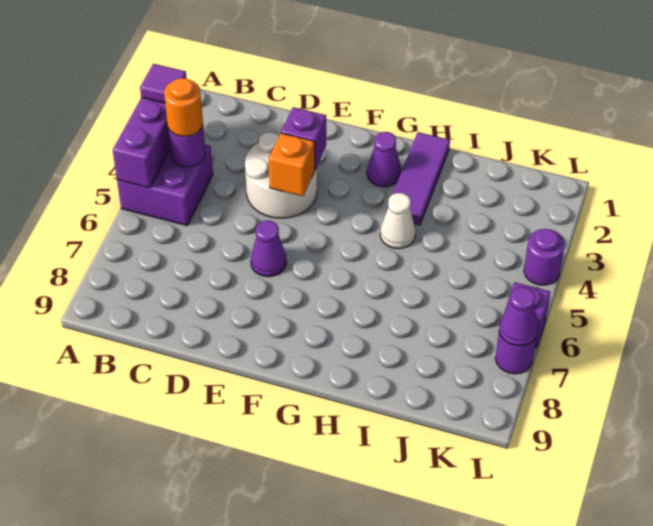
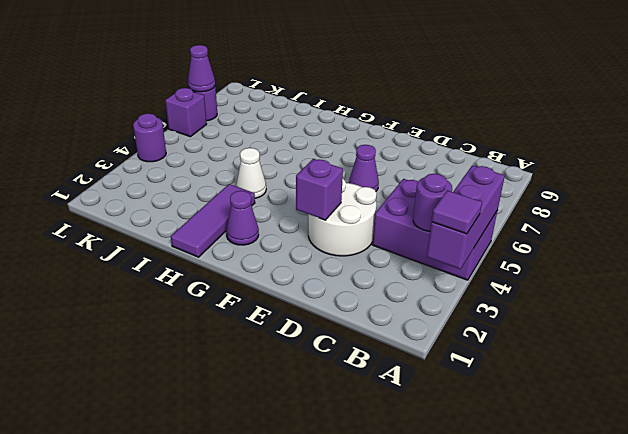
purple 2x2 brick [117,145,213,226] -> purple 2x3 brick [372,179,498,280]
orange 1x1 round brick [164,78,203,136] -> none
orange 1x1 brick [269,133,315,196] -> none

